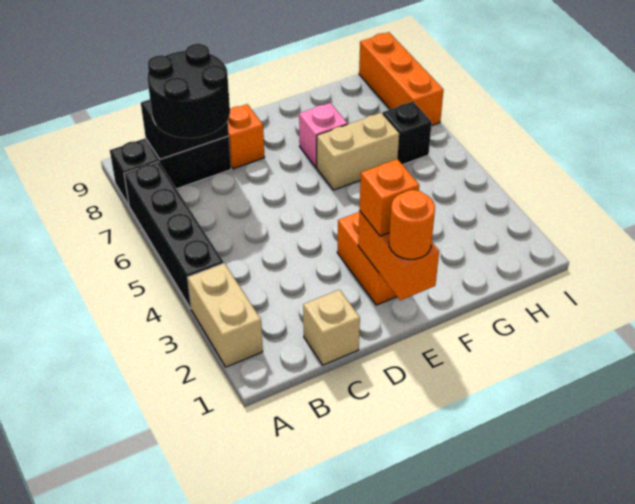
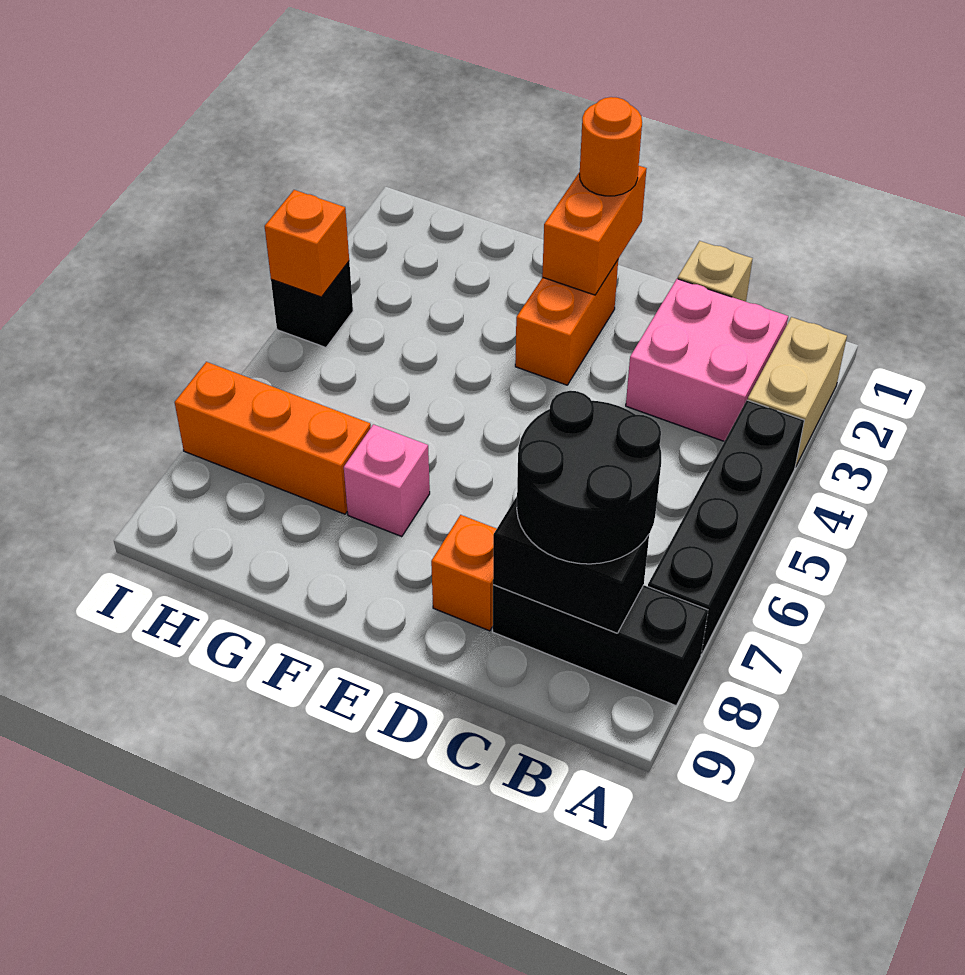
none -> pink 2x2 brick [626,279,788,441]
orange 1x1 brick [359,159,419,236] -> orange 1x1 brick moved to [265,190,349,297]
tan 1x2 brick [317,113,399,190] -> none
black 1x1 brick [383,102,432,165] -> black 1x1 brick moved to [271,262,353,347]
orange 1x3 brick [359,32,443,126] -> orange 1x3 brick turned to [175,362,371,514]

